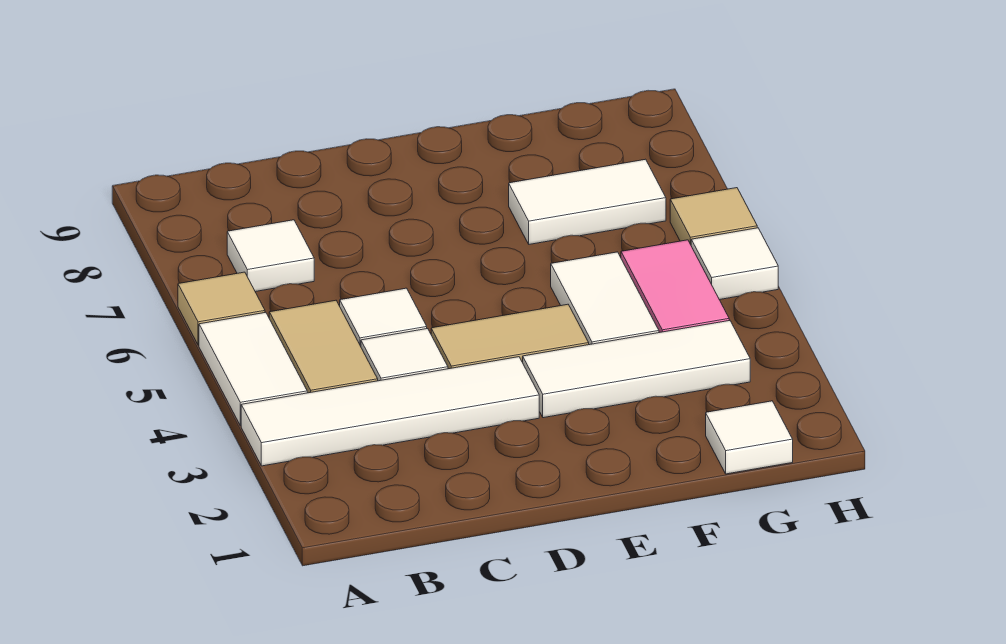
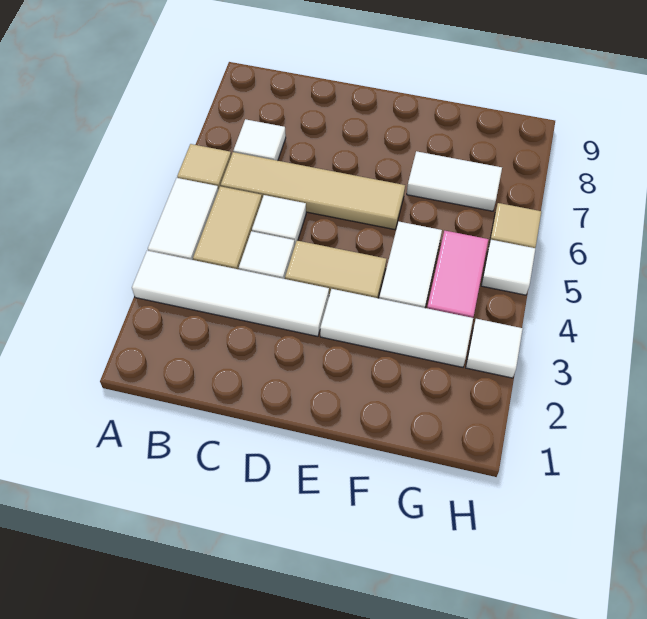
none -> tan 1x4 tile [221,152,405,230]
white 1x1 tile [706,401,793,474] -> white 1x1 tile moved to [466,319,523,378]

